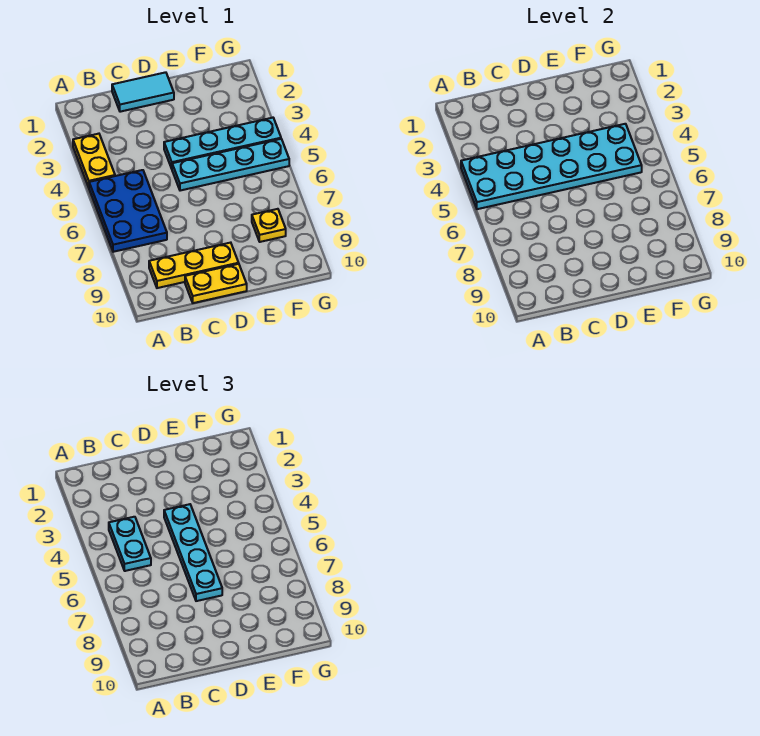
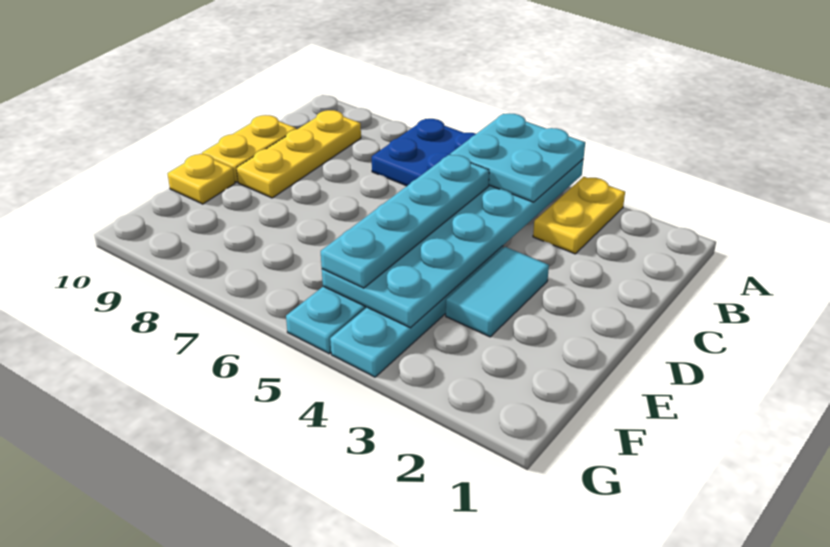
yellow 1x2 plate [73,134,115,187] -> yellow 1x2 plate turned to [533,177,625,254]
cyan 1x2 plate [109,517,151,571] -> cyan 2x2 plate [450,113,585,202]
cyan 1x2 tile [112,72,174,112] -> cyan 1x2 tile moved to [446,247,549,337]
cyan 1x4 plate [164,504,222,601] -> cyan 1x4 plate turned to [321,155,489,288]
yellow 1x1 plate [252,209,286,242] -> yellow 1x1 plate moved to [168,154,235,204]

